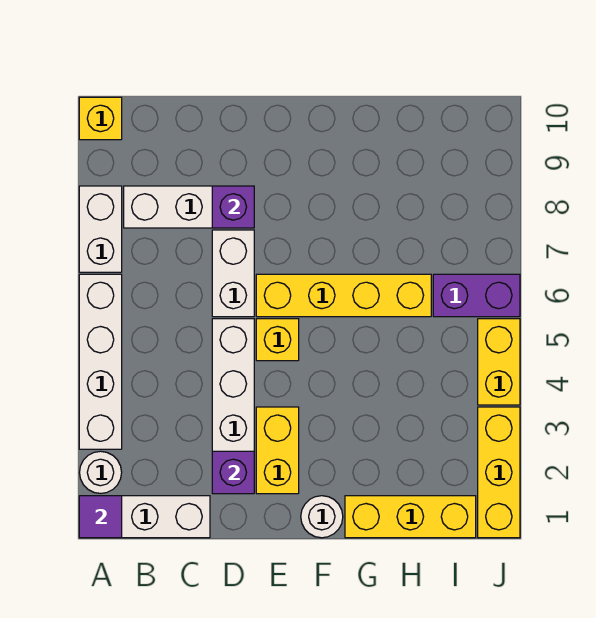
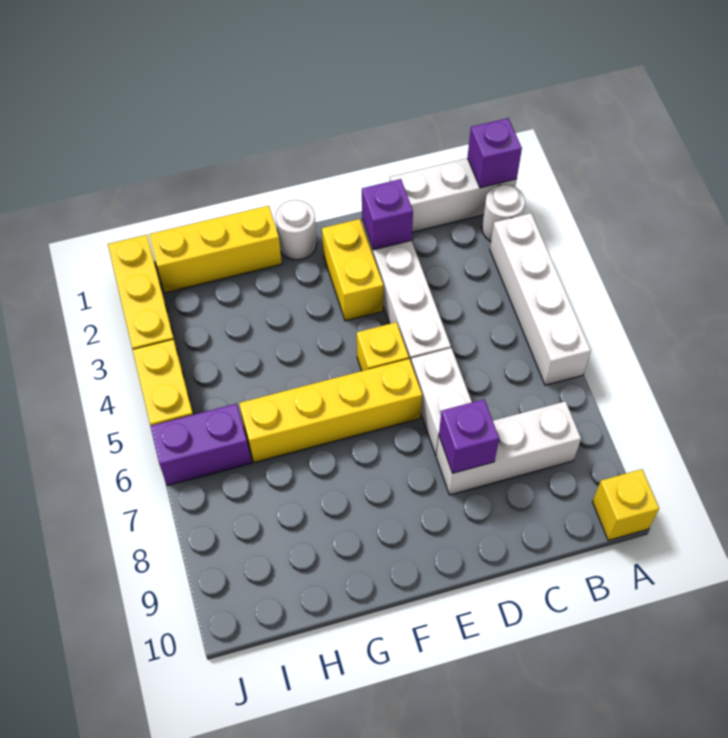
purple 1x1 tile [79,496,122,538] -> purple 1x1 brick [467,118,522,188]
white 1x2 brick [79,186,122,272] -> none

